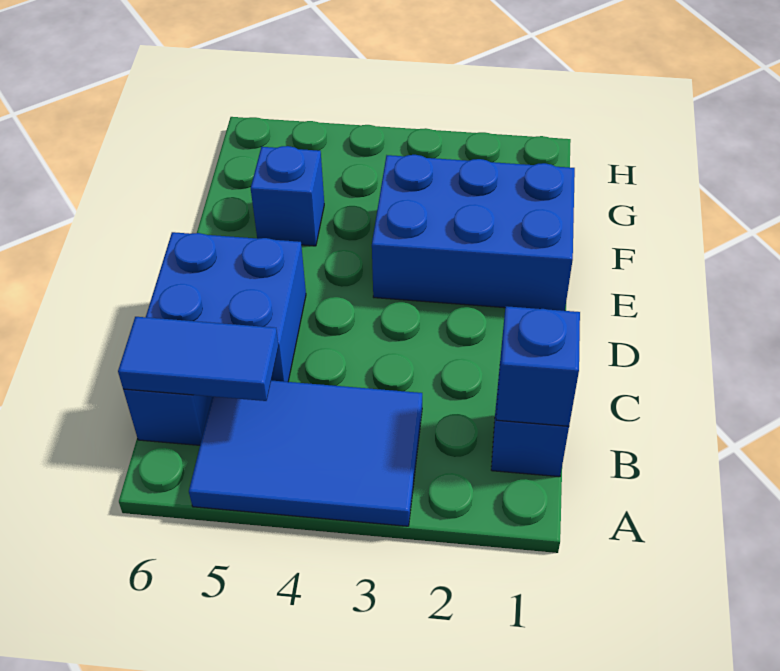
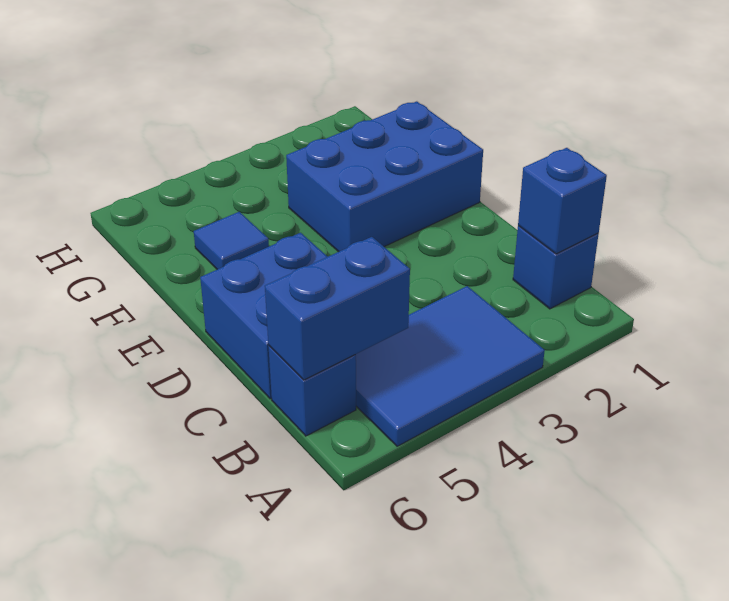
blue 1x2 tile [118,317,279,401] -> blue 1x2 brick [265,237,410,380]
blue 1x1 brick [251,146,324,246] -> blue 1x1 tile [194,212,269,269]

